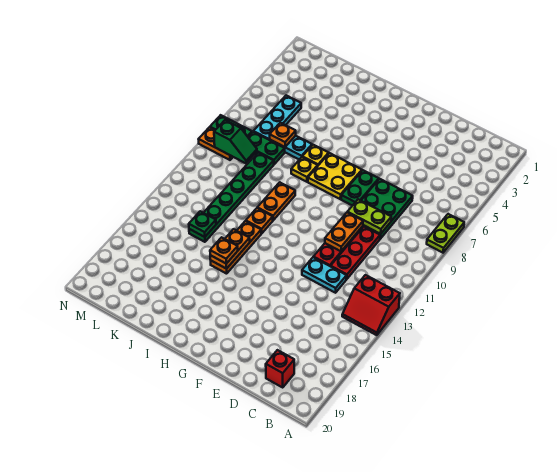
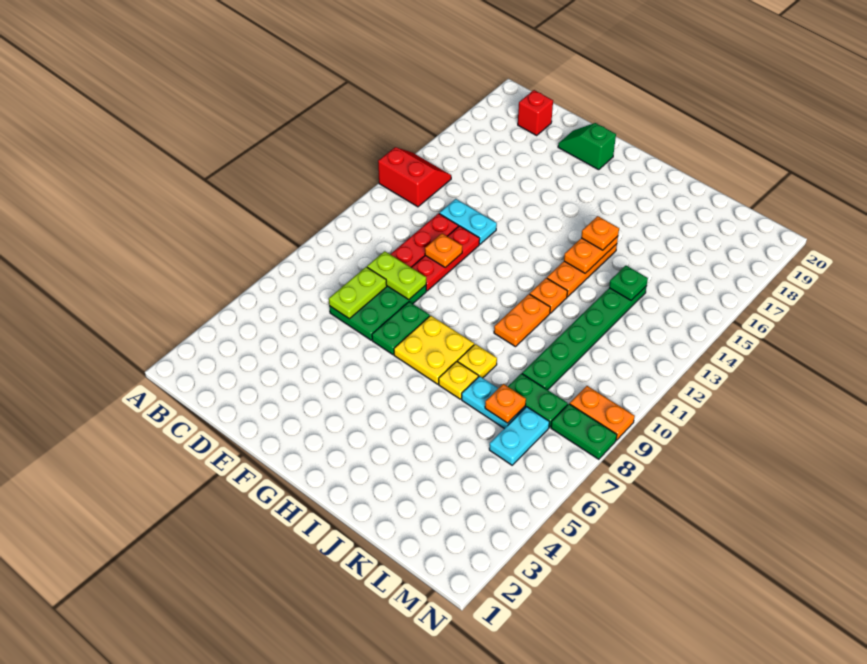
lime 1x2 plate [427,214,464,253] -> lime 1x2 plate moved to [329,267,387,319]
orange 1x2 plate [325,213,363,251] -> orange 1x1 plate [425,234,462,268]
cyan 1x3 plate [253,95,301,140] -> cyan 1x2 plate [489,407,549,465]
green 1x2 slope [214,120,257,163] -> green 1x2 slope moved to [558,123,616,170]

